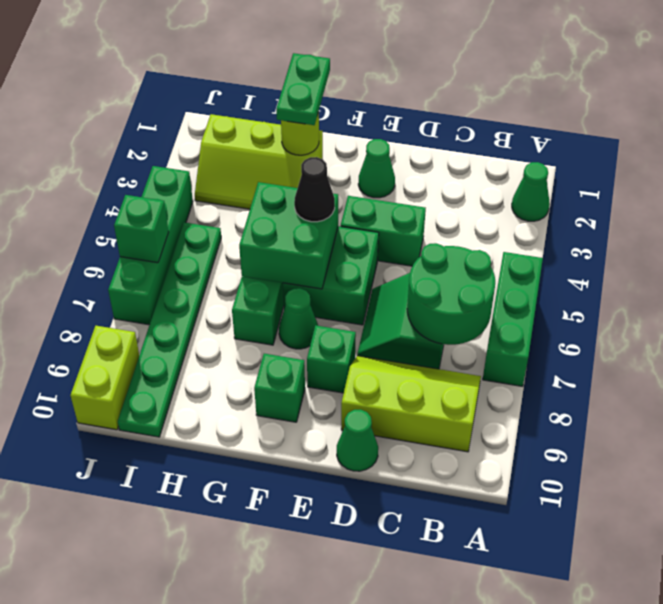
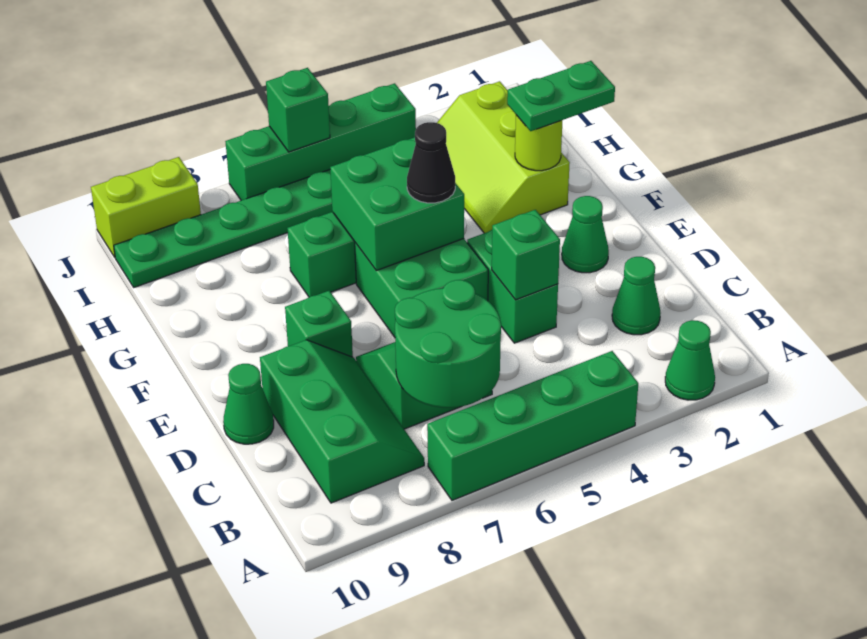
green 1x3 brick [483,252,543,386] -> green 1x4 brick [427,351,638,500]
lime 2x3 slope [341,356,481,452] -> green 2x3 slope [260,340,424,503]
green 1x1 cone [279,288,318,349] -> green 1x1 cone moved to [612,257,660,335]
green 1x1 brick [254,354,305,422] -> green 1x1 brick moved to [492,210,560,300]

